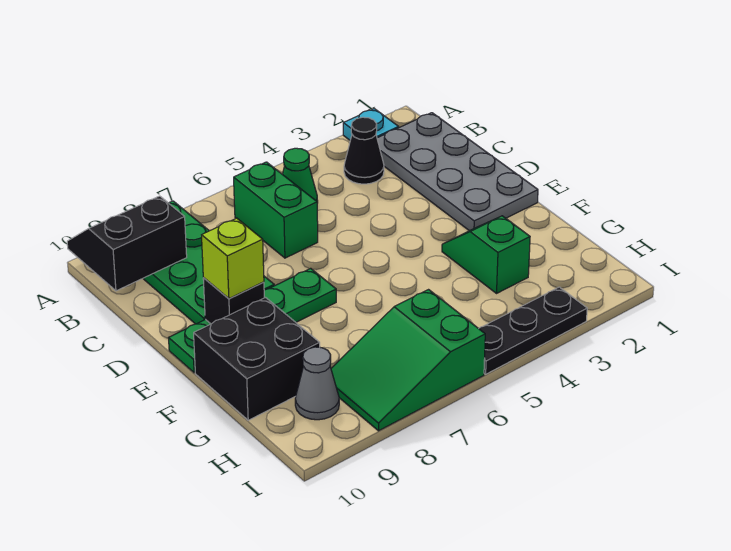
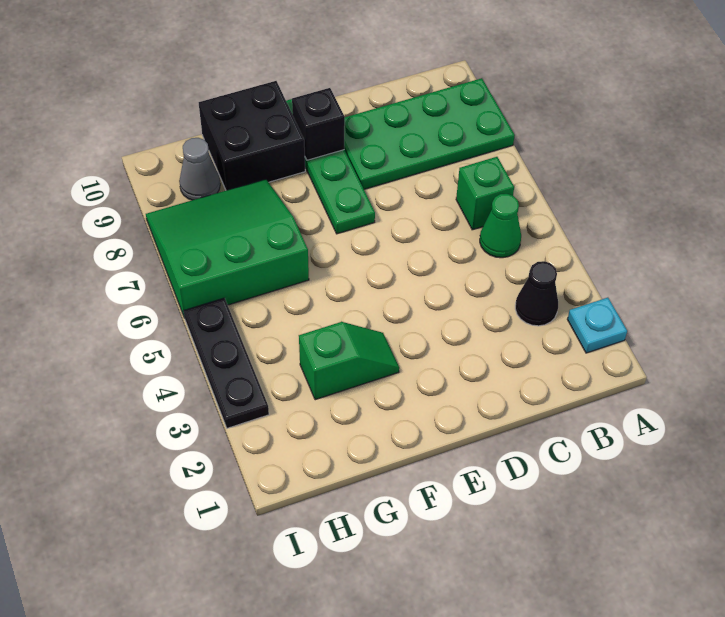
black 2x2 slope [67,196,187,291] -> none
grey 2x4 plate [377,113,538,231] -> none
green 1x2 brick [234,162,318,258] -> green 1x1 brick [456,157,514,230]
lime 1x1 brick [202,218,264,298] -> none
green 2x3 slope [331,290,485,431] -> green 3x3 slope [146,179,309,318]

